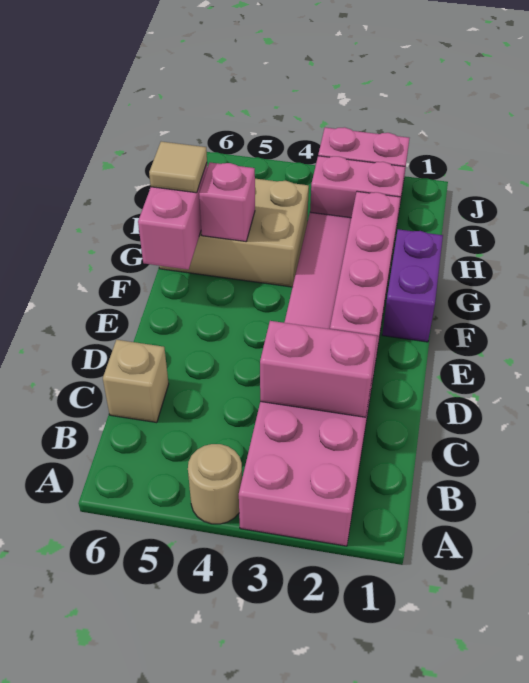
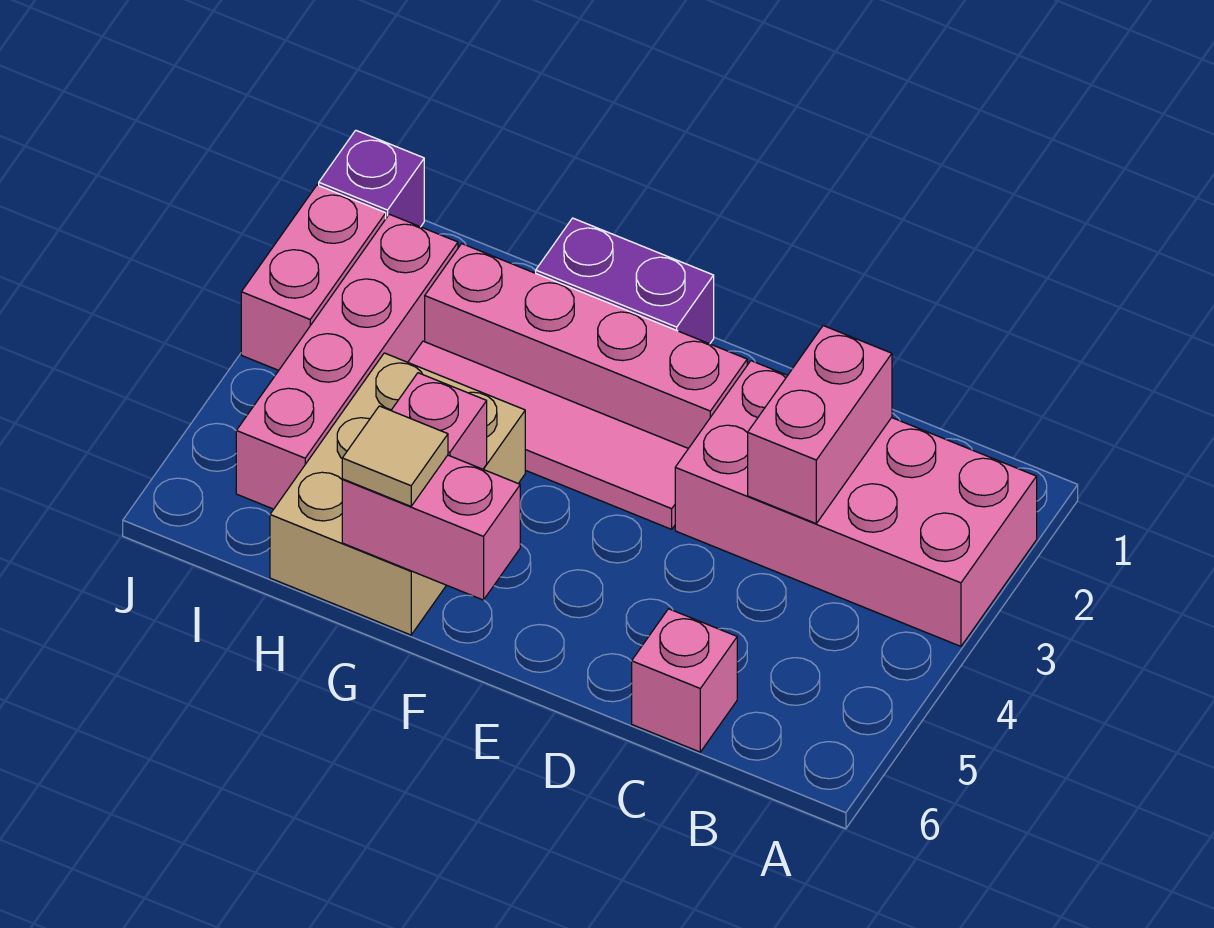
tan 1x1 round brick [188,444,242,524] -> none
tan 1x1 brick [103,340,169,423] -> pink 1x1 brick [632,609,737,752]
pink 1x2 brick [310,156,405,228] -> pink 1x4 brick [236,214,458,509]
none -> purple 1x1 brick [319,130,424,227]

